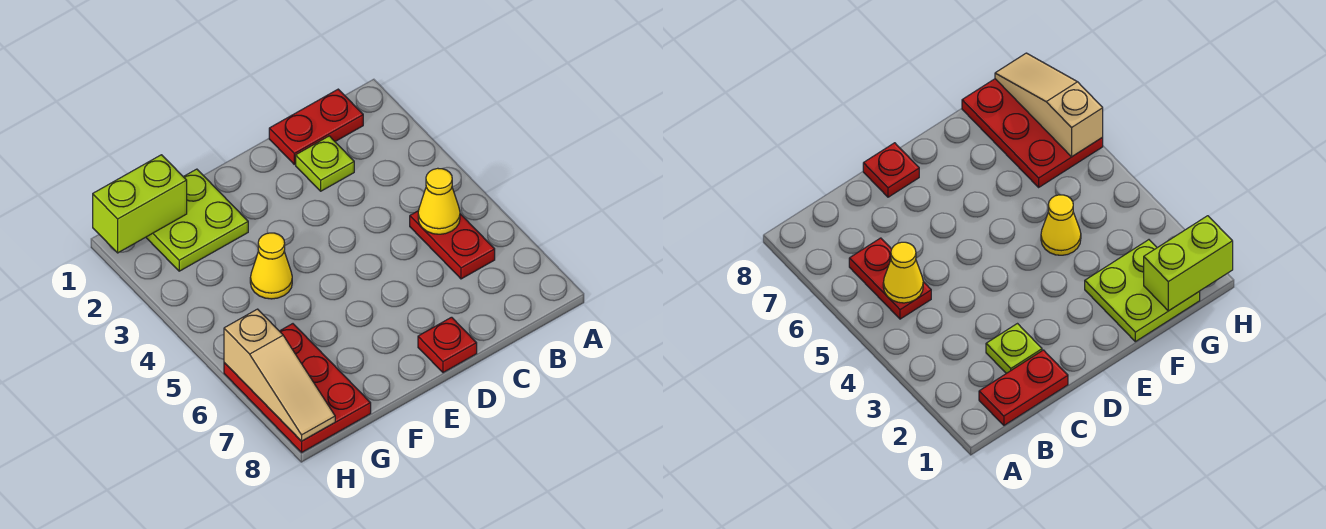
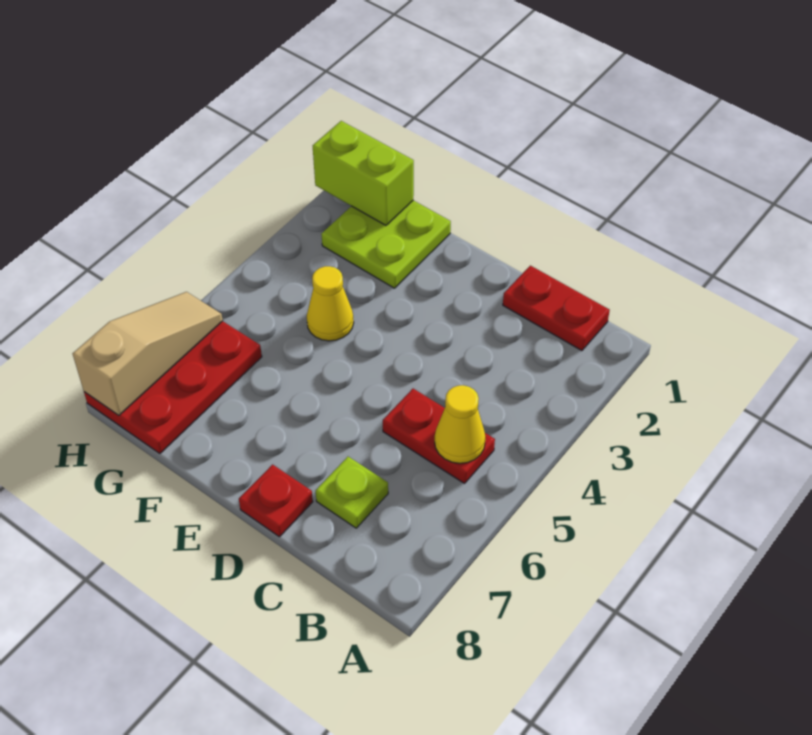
red 1x2 plate [410,211,495,279] -> red 1x2 plate turned to [383,389,495,483]
lime 1x1 plate [296,136,354,191] -> lime 1x1 plate moved to [316,457,388,528]
tan 1x3 slope [224,309,335,441] -> tan 1x3 slope turned to [73,292,223,415]

